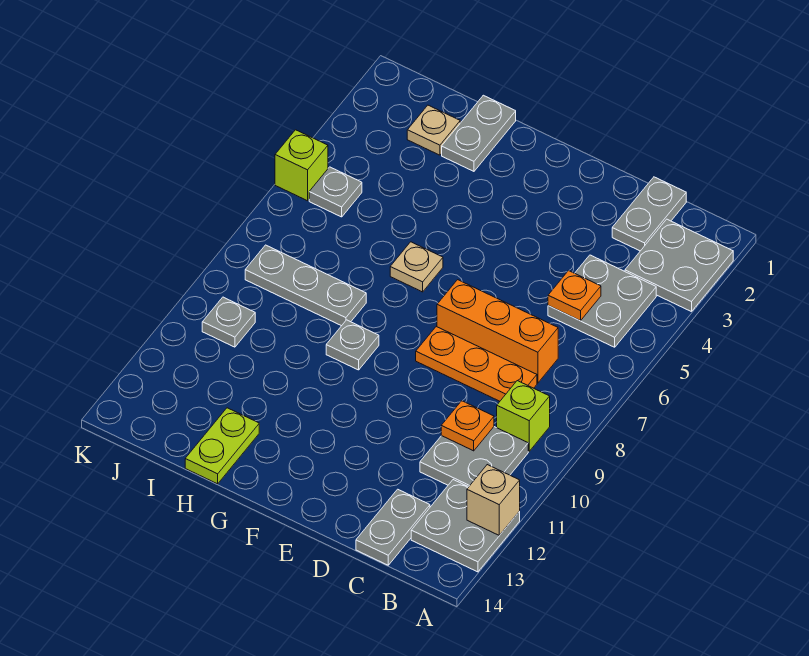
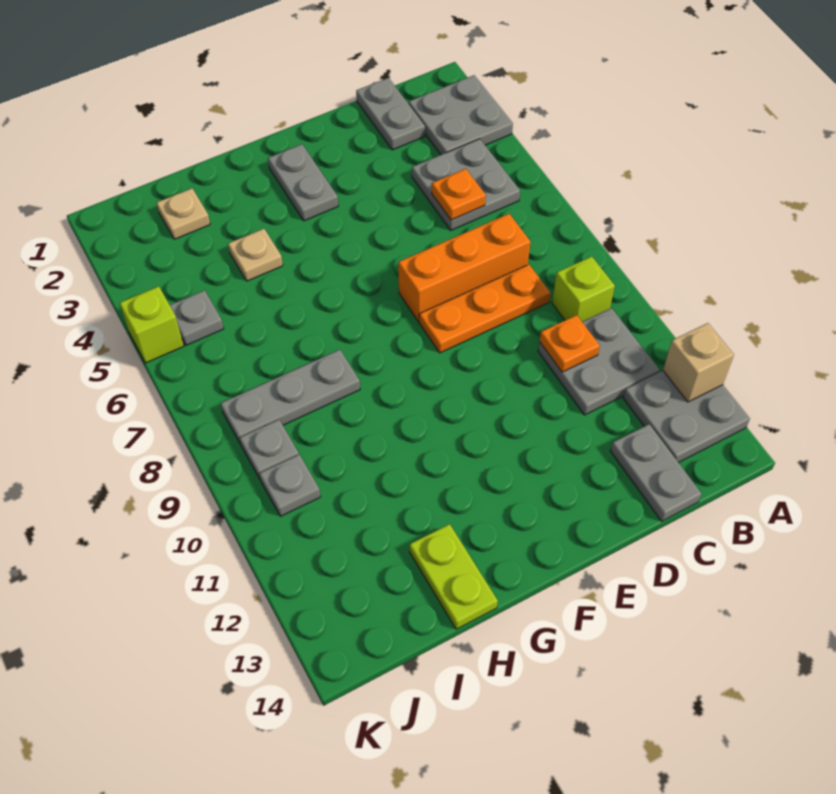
tan 1x1 plate [390,242,443,292] -> tan 1x1 plate moved to [228,229,283,281]
grey 1x1 plate [326,320,379,370] -> grey 1x1 plate moved to [240,420,299,480]
grey 1x2 plate [442,95,516,171] -> grey 1x2 plate moved to [268,144,338,221]

